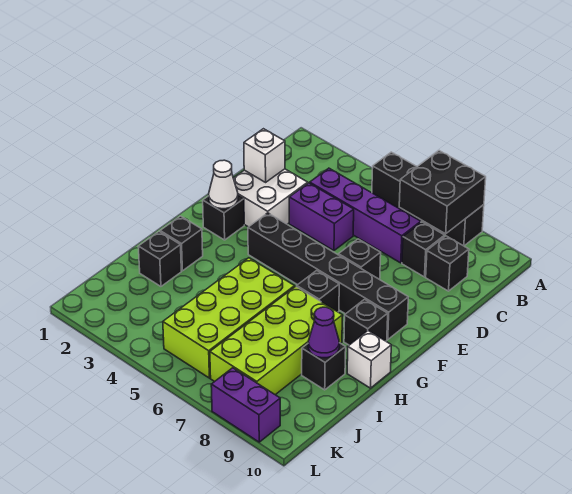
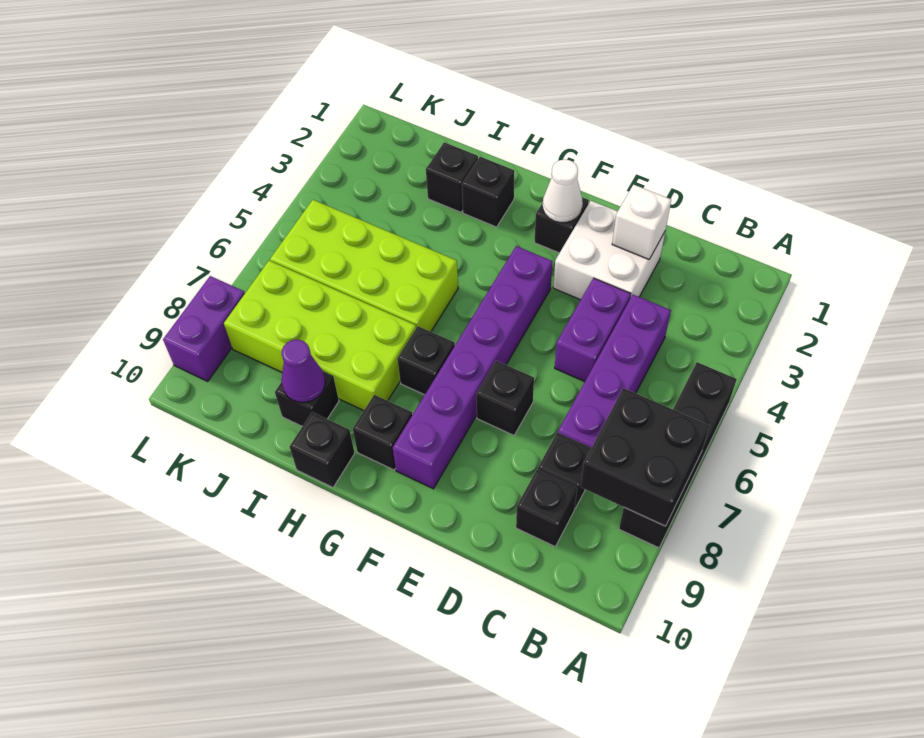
black 1x6 brick [248,213,408,340] -> purple 1x6 brick [393,246,552,489]
white 1x1 brick [347,331,391,388] -> black 1x1 brick [290,412,355,488]

